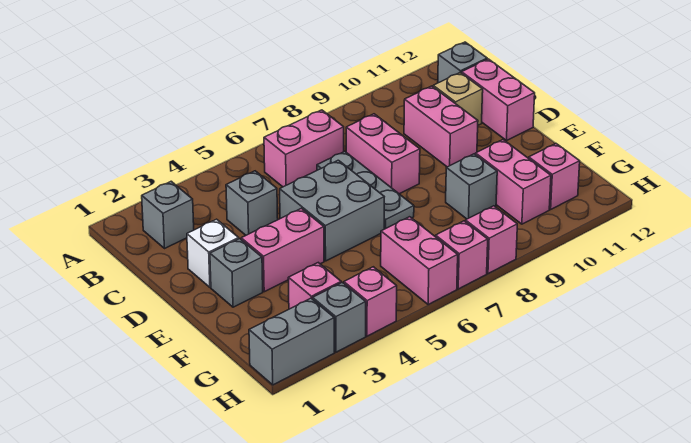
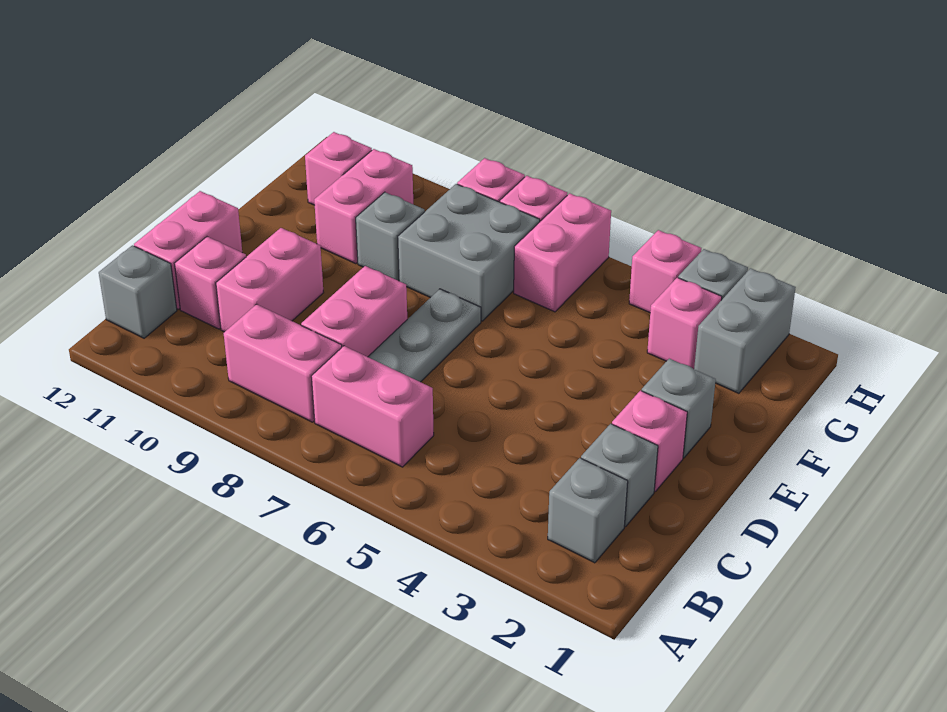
grey 1x1 brick [226,171,278,235] -> grey 1x1 brick moved to [581,424,658,527]
tan 1x1 brick [433,73,483,125] -> pink 1x1 brick [174,237,246,329]
white 1x1 brick [187,219,239,287] -> pink 1x1 brick [612,391,687,491]
grey 2x2 brick [280,160,384,261] -> grey 2x2 brick moved to [398,184,540,321]
pink 1x2 brick [241,208,324,292] -> pink 1x2 brick moved to [224,304,342,422]
grey 1x2 brick [249,298,334,385] -> grey 1x2 brick turned to [694,268,796,393]

